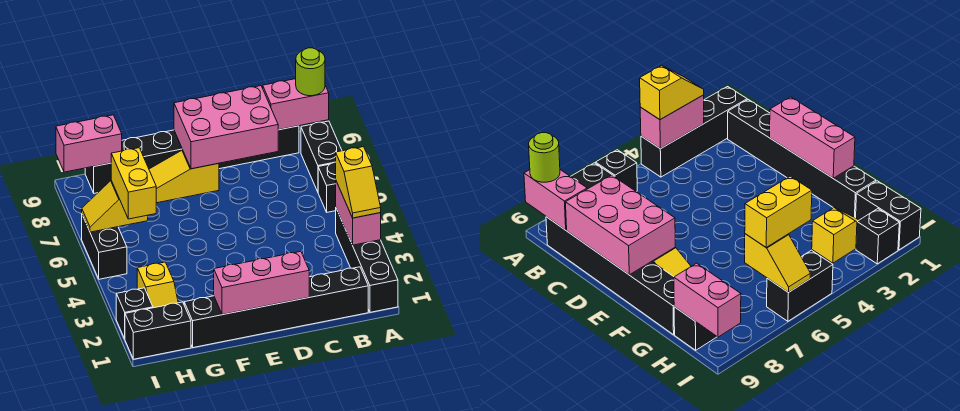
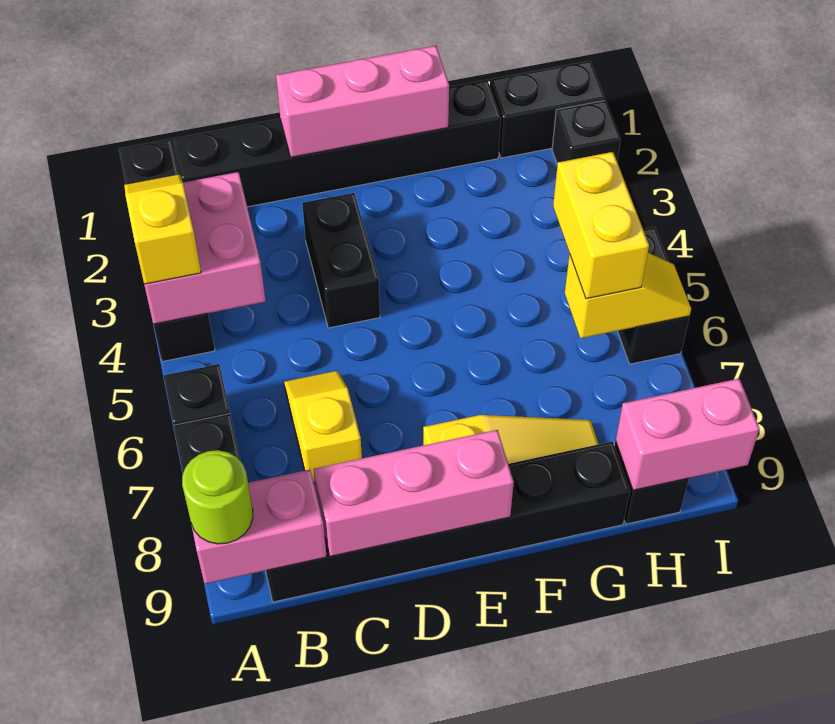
pink 1x2 brick [336,181,381,245] -> pink 2x2 brick [144,172,266,324]
pink 2x3 brick [174,86,278,169] -> pink 1x3 brick [314,430,514,556]
none -> black 1x2 brick [302,193,380,328]
yellow 1x2 slope [137,262,178,308] -> yellow 1x2 slope moved to [284,371,362,482]

